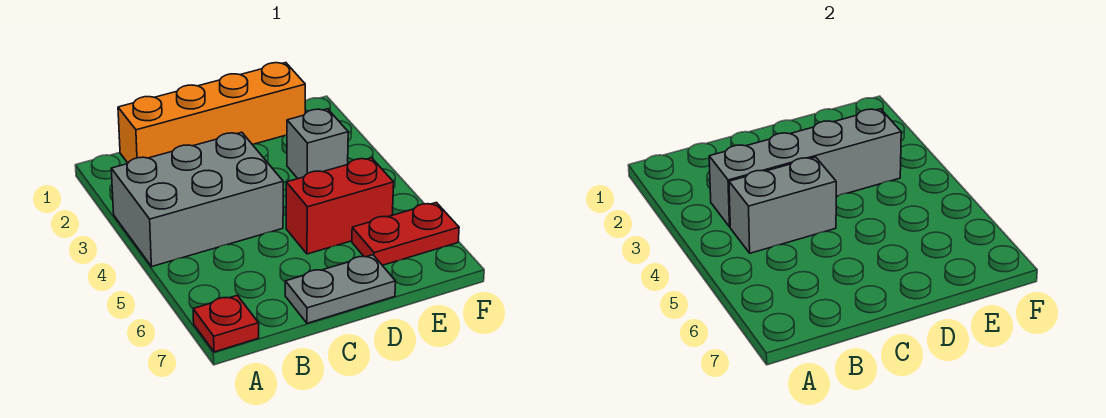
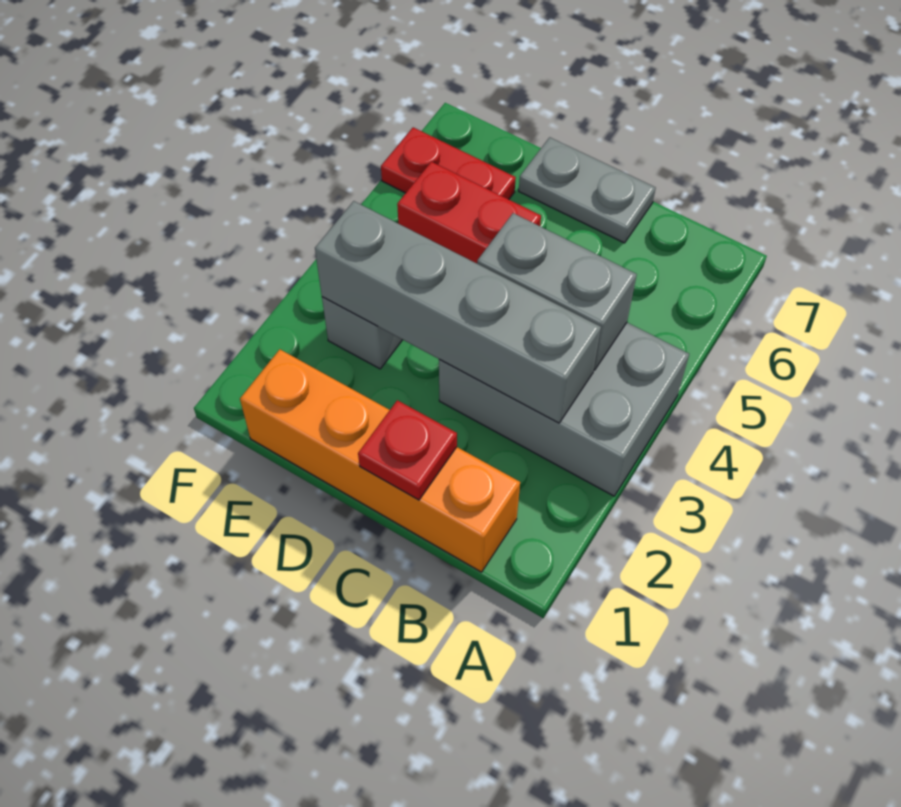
red 1x1 plate [193,295,259,352] -> red 1x1 plate moved to [358,400,457,500]

